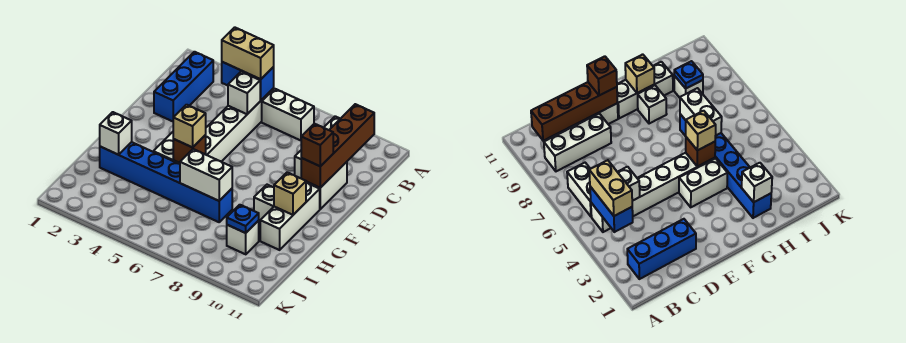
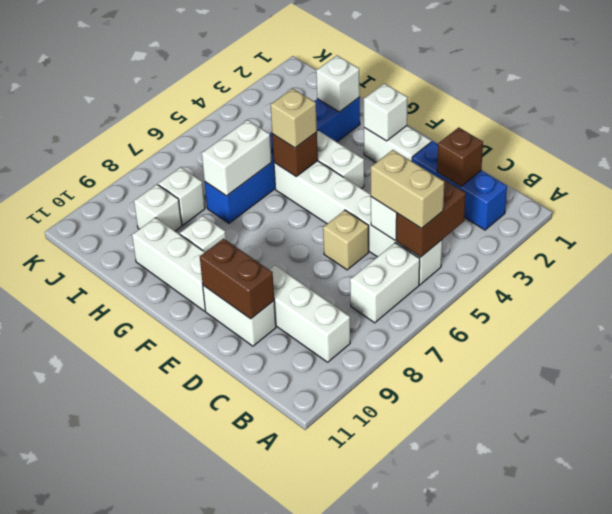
blue 1x2 brick [222,62,274,100] -> brown 1x2 brick [396,178,466,257]
tan 1x2 brick [222,27,274,79] -> tan 1x2 brick turned to [371,150,444,229]
brown 1x4 brick [301,104,374,188] -> brown 1x2 brick [200,239,274,319]
none -> white 1x2 brick [364,126,431,162]
brown 1x1 brick [301,124,333,166] -> brown 1x1 brick moved to [437,127,483,186]
none -> white 1x1 brick [364,83,408,141]
tan 1x1 brick [274,172,306,215] -> tan 1x1 brick moved to [323,210,369,270]
none -> white 1x1 brick [158,167,205,225]
blue 1x1 plate [227,205,259,233] -> none

